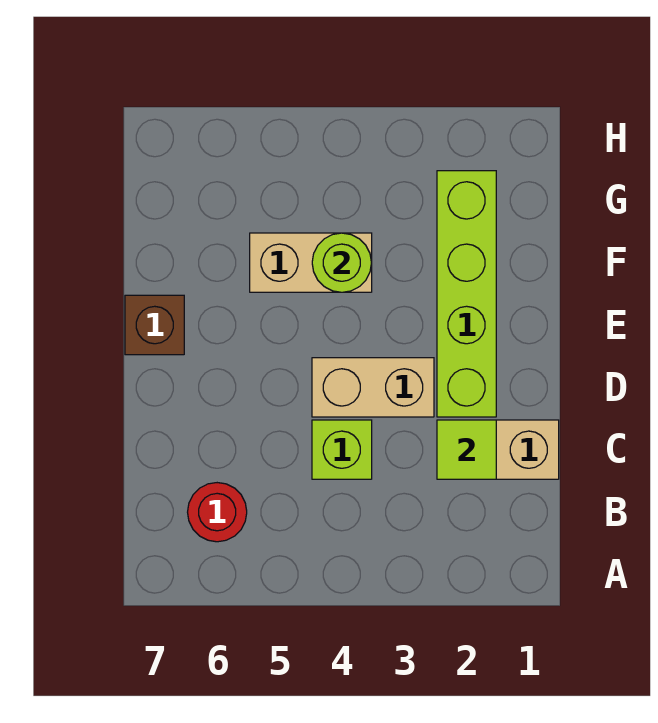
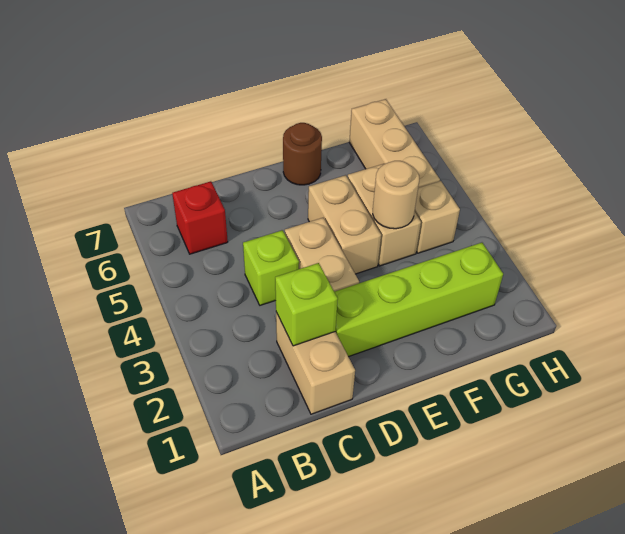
red 1x1 round brick [188,483,247,542] -> red 1x1 brick [172,181,228,254]
lime 1x1 tile [437,420,496,479] -> lime 1x1 brick [275,263,338,346]
none -> tan 1x2 brick [308,175,381,274]
brown 1x1 brick [125,295,184,355] -> brown 1x1 round brick [283,123,322,185]
lime 1x1 round brick [312,233,371,292] -> tan 1x1 round brick [373,161,419,229]
none -> tan 1x1 brick [415,181,460,253]
none -> tan 1x3 brick [349,99,440,188]

